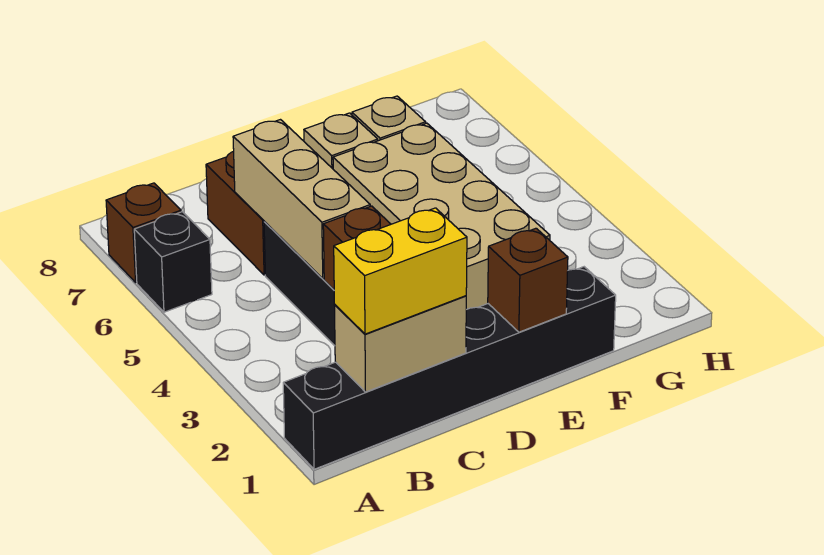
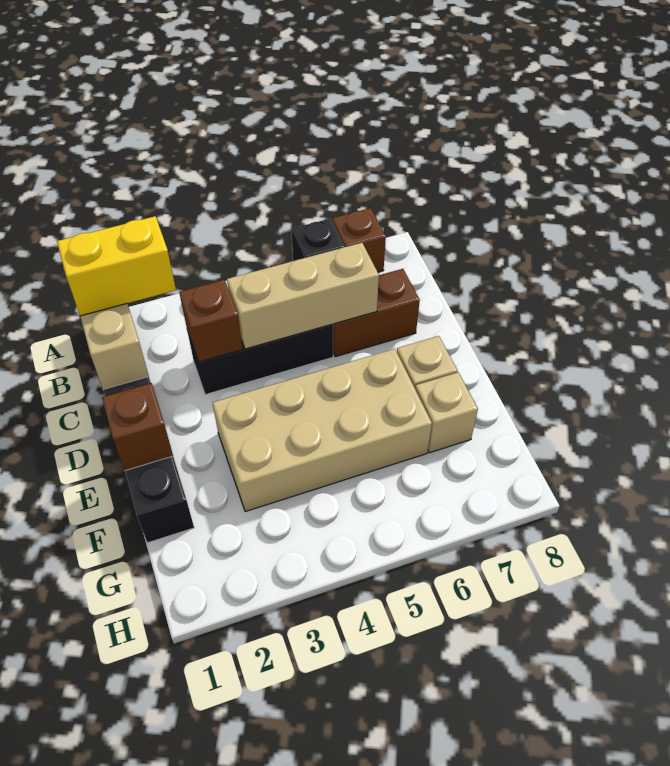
yellow 1x2 brick [334,208,467,334] -> yellow 1x2 brick turned to [57,216,176,316]

